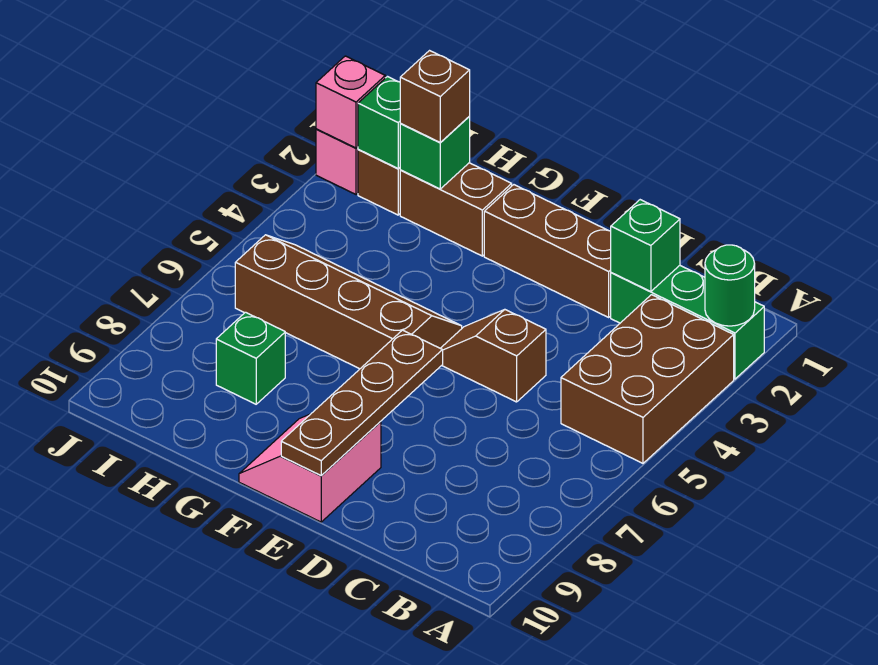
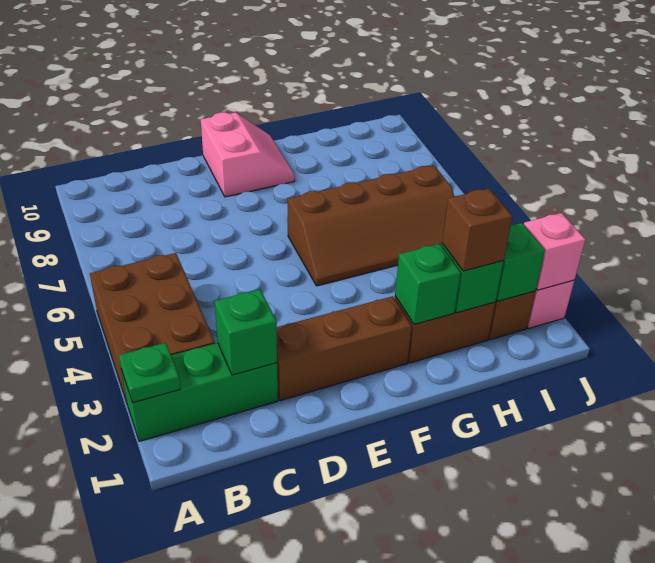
green 1x1 round brick [705,245,755,326] -> green 1x1 plate [119,343,180,403]
brown 1x2 slope [441,310,546,402] -> none
brown 1x4 plate [281,330,443,476] -> none
green 1x1 brick [216,312,285,404] -> green 1x1 brick moved to [395,244,461,324]

